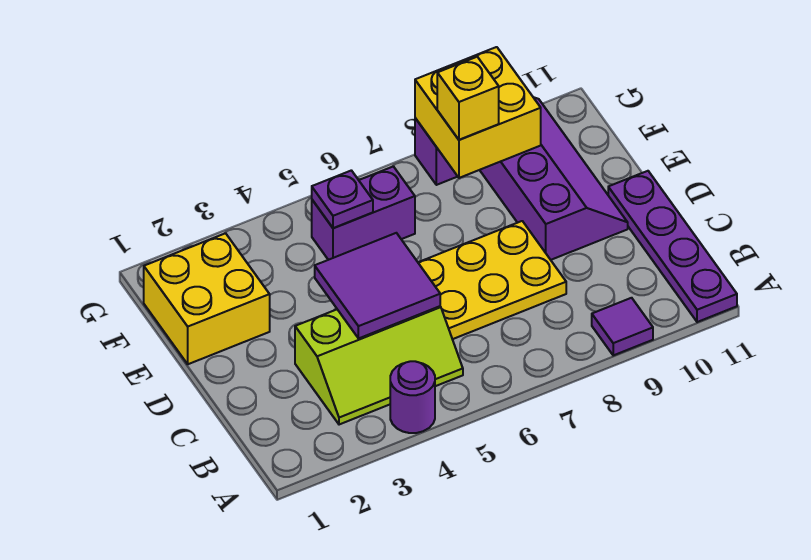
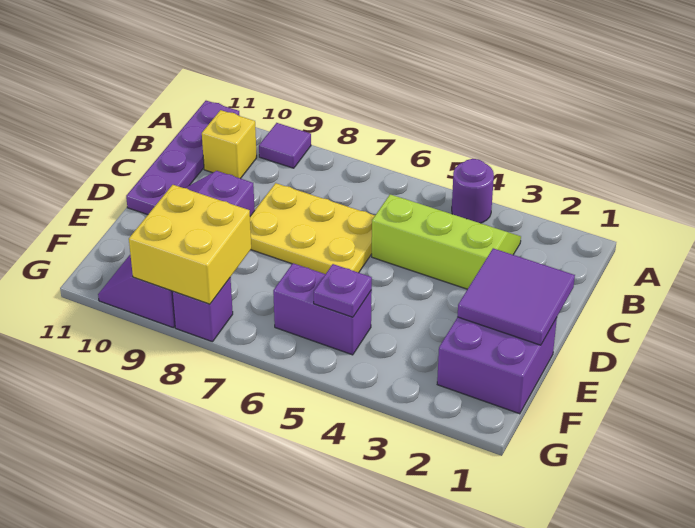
purple 2x2 tile [315,233,440,338] -> purple 2x2 tile moved to [457,248,575,345]
yellow 2x2 brick [144,233,270,364] -> purple 2x2 brick [437,317,557,414]
yellow 1x1 brick [437,57,499,140] -> yellow 1x1 brick moved to [202,110,257,179]

